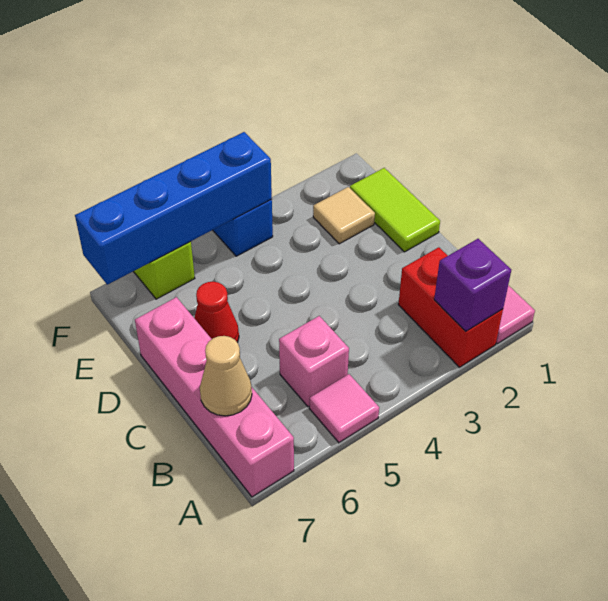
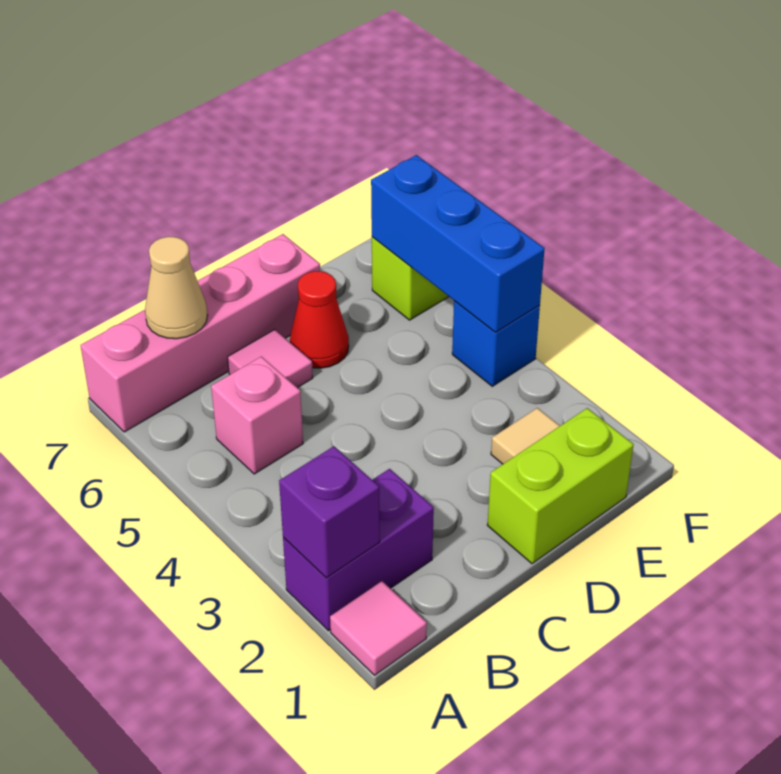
red 1x2 brick [398,247,503,367] -> purple 1x2 brick [283,469,434,631]
pink 1x1 tile [309,374,379,443] -> pink 1x1 tile moved to [228,330,313,388]
lime 1x2 tile [350,168,440,252] -> lime 1x2 brick [487,408,634,564]
blue 1x4 brick [75,132,272,285] -> blue 1x3 brick [371,155,545,332]

